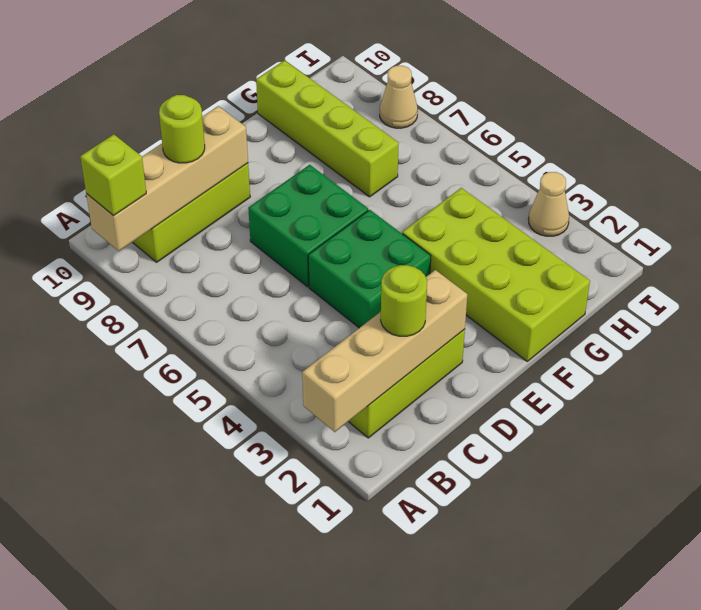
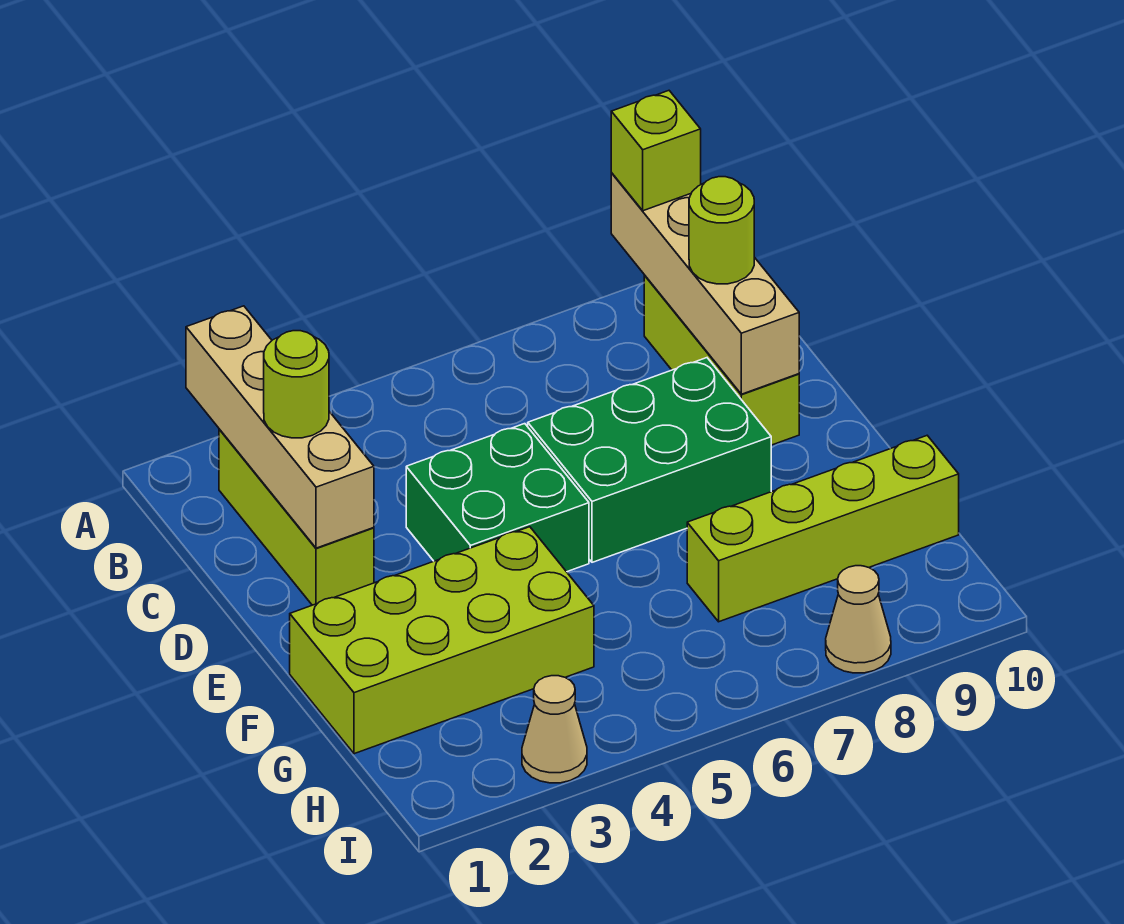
green 2x2 brick [248,165,368,287] -> green 2x3 brick [528,358,771,562]

